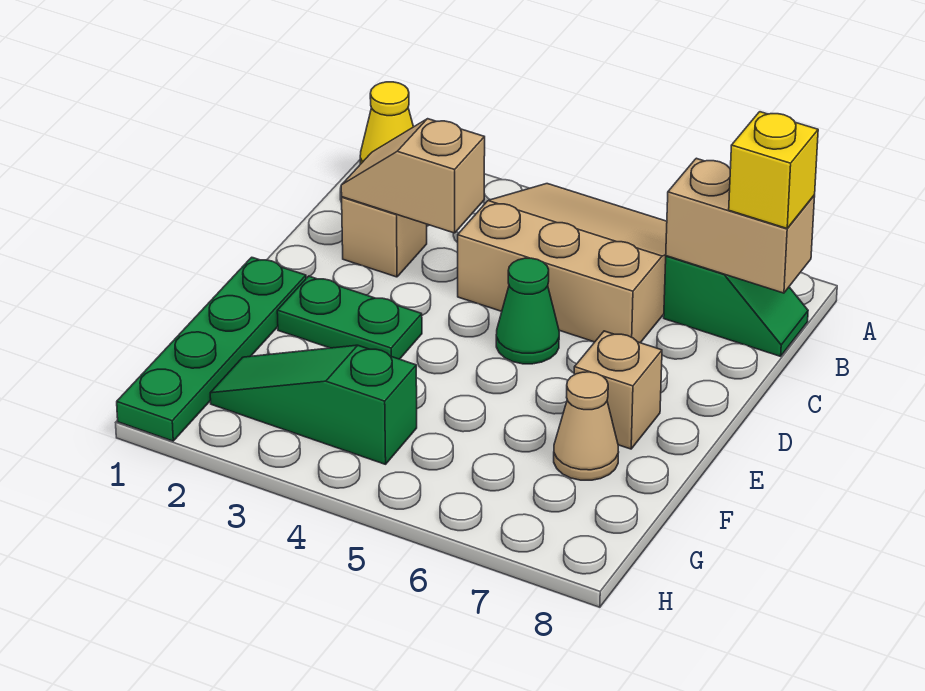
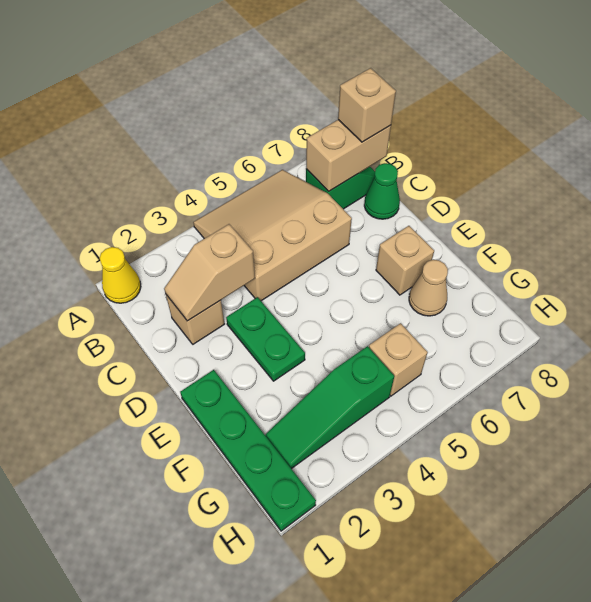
yellow 1x1 brick [729,112,818,228] -> tan 1x1 brick [338,68,396,142]
green 1x1 cone [496,258,559,364] -> green 1x1 cone moved to [364,163,400,219]
green 1x2 plate [277,276,422,359] -> green 1x2 plate turned to [226,297,305,381]
none -> tan 1x1 brick [369,323,428,396]

